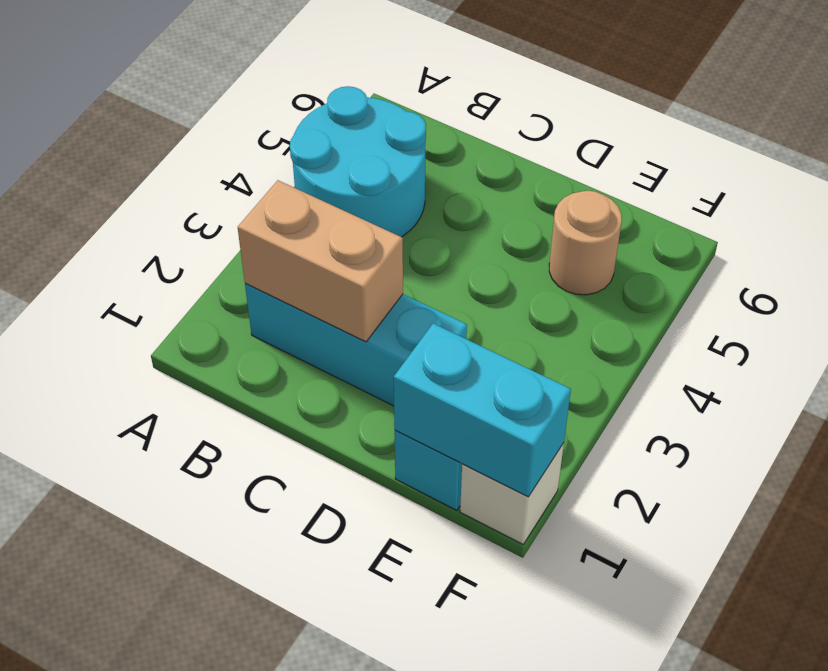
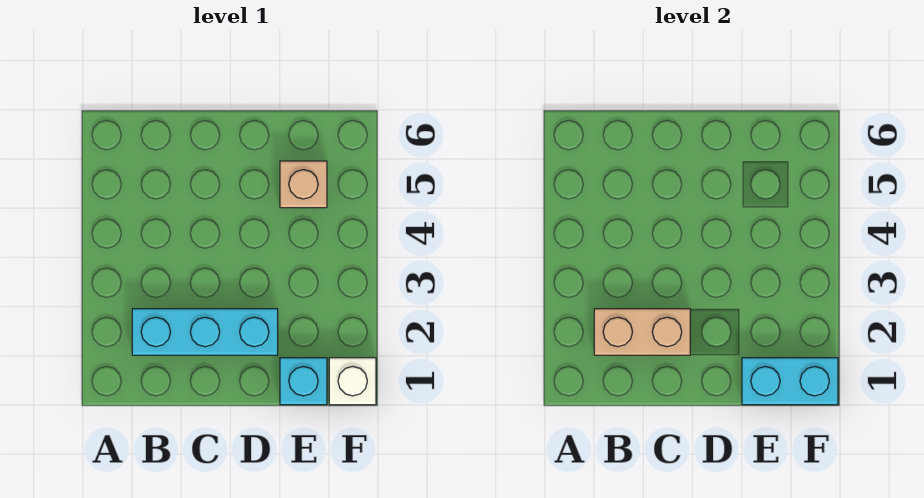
cyan 2x2 round brick [290,86,426,237] -> none
tan 1x1 round brick [549,191,622,295] -> tan 1x1 brick [280,161,327,208]

